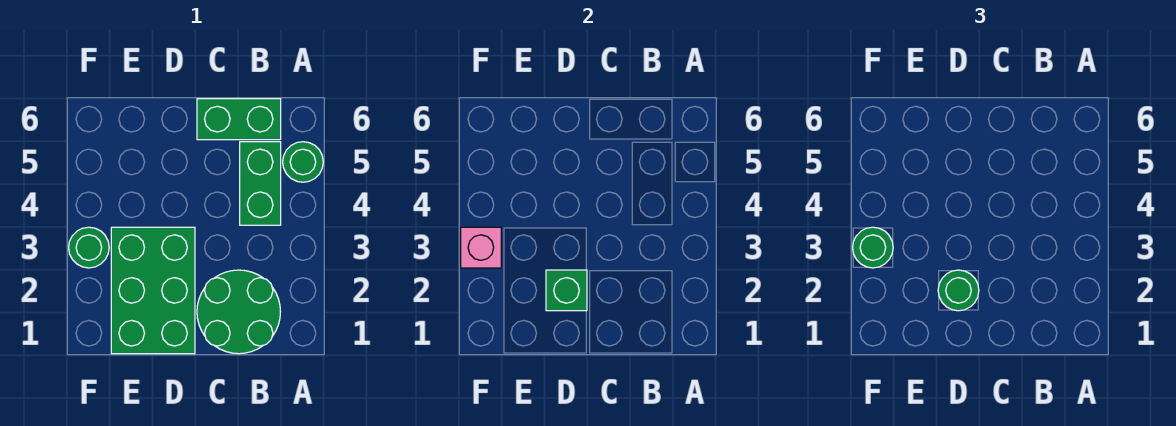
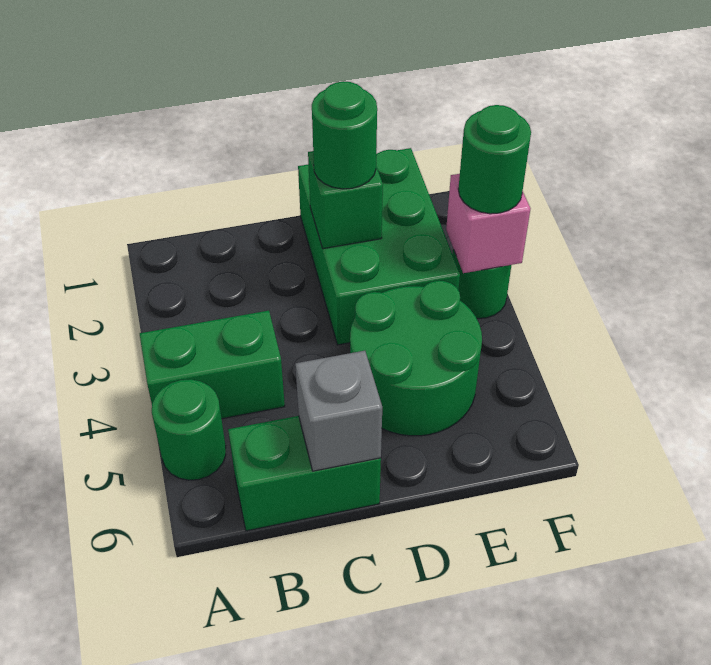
green 2x2 round brick [197,270,280,354] -> green 2x2 round brick moved to [350,281,482,436]
green 1x2 brick [240,142,281,225] -> green 1x2 brick turned to [140,311,285,419]
none -> grey 1x1 brick [295,351,382,471]

